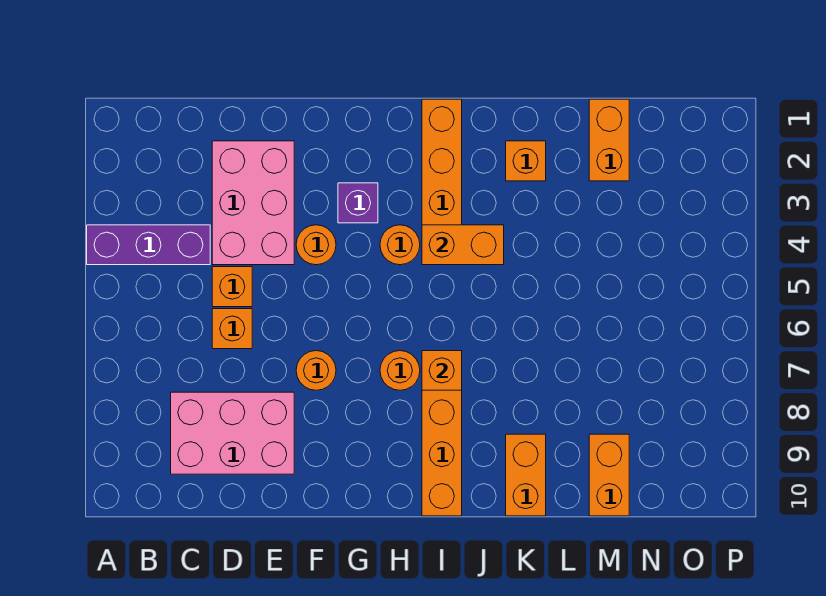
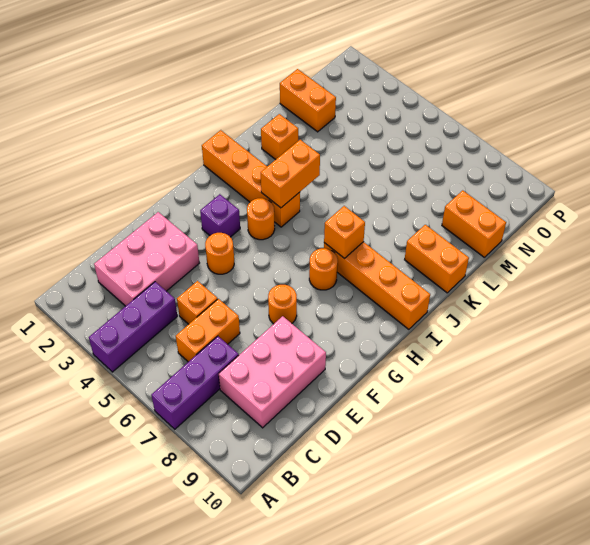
none -> purple 1x3 brick [151,336,239,429]
pink 2x3 brick [212,141,294,265] -> pink 2x3 brick turned to [94,212,199,306]
orange 1x1 brick [212,309,252,349] -> orange 1x2 brick [176,299,240,362]

